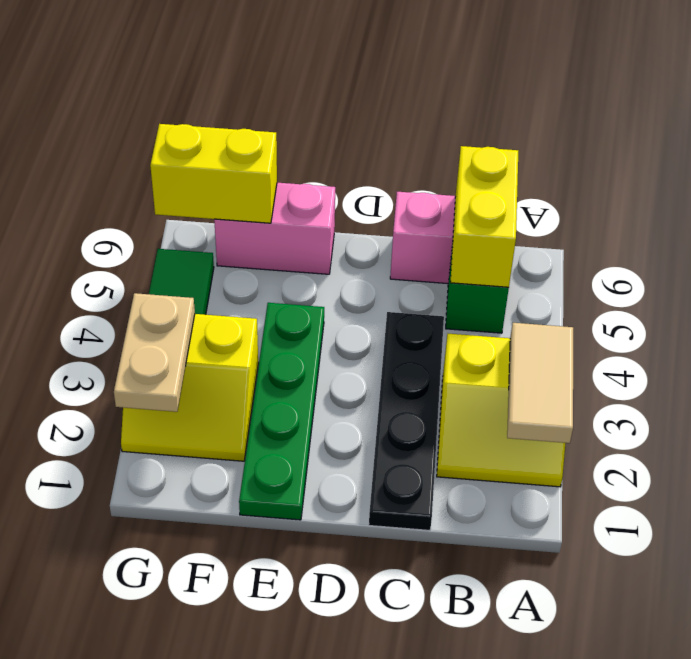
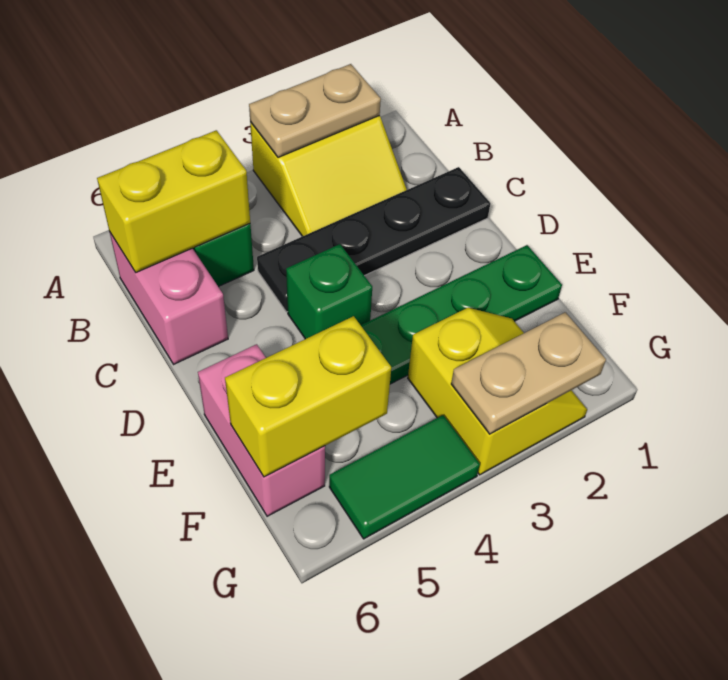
yellow 2x2 slope [437,334,565,487] -> yellow 2x2 slope turned to [250,116,407,236]
tan 1x2 tile [507,323,573,443] -> tan 1x2 plate [249,64,381,157]
none -> green 1x1 brick [286,244,372,339]
yellow 1x2 brick [150,124,277,223] -> yellow 1x2 brick turned to [225,316,391,477]

